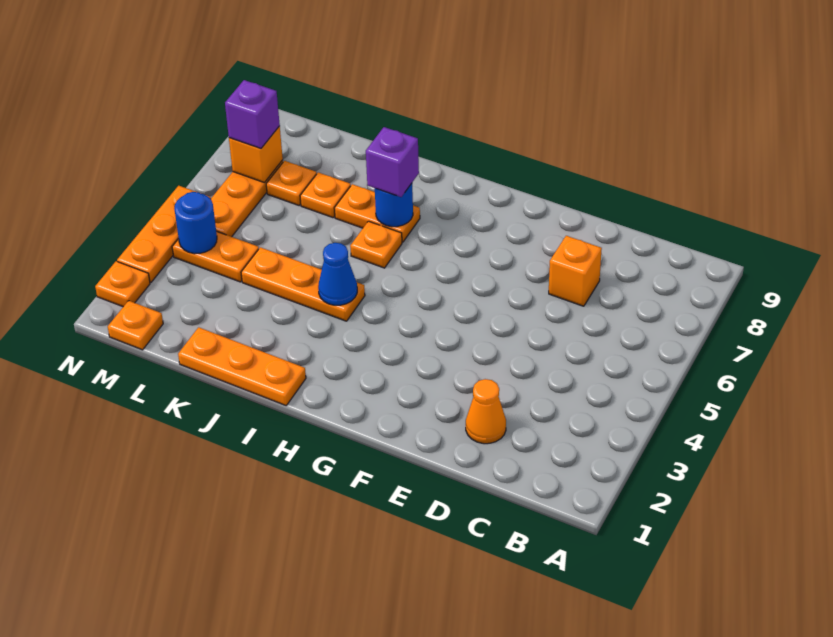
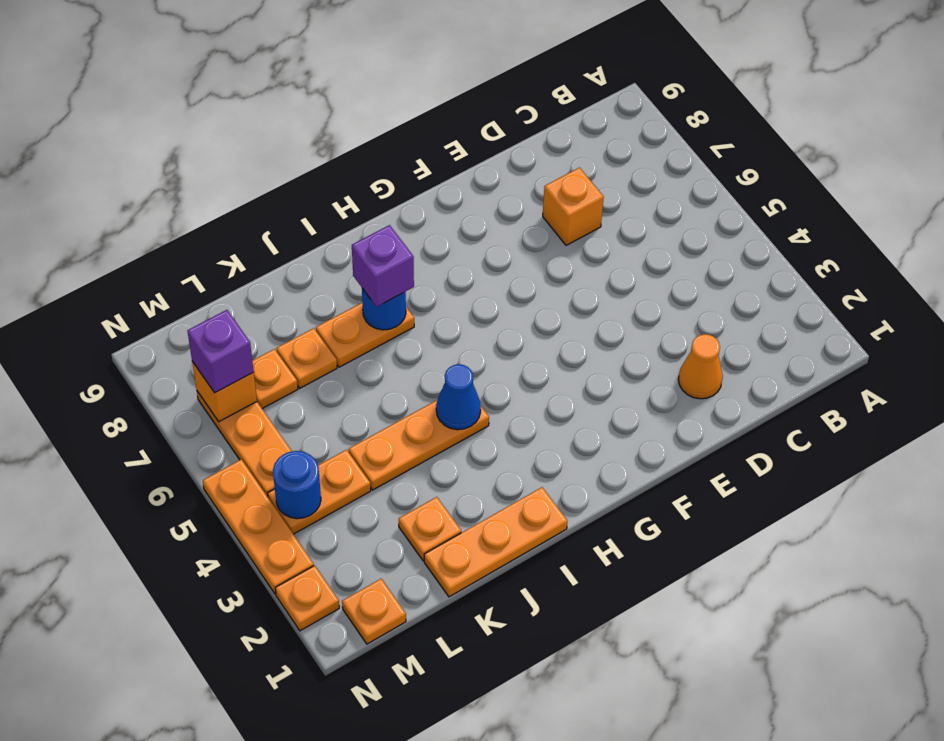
orange 1x1 plate [350,221,402,268] -> orange 1x1 plate moved to [399,497,461,561]

